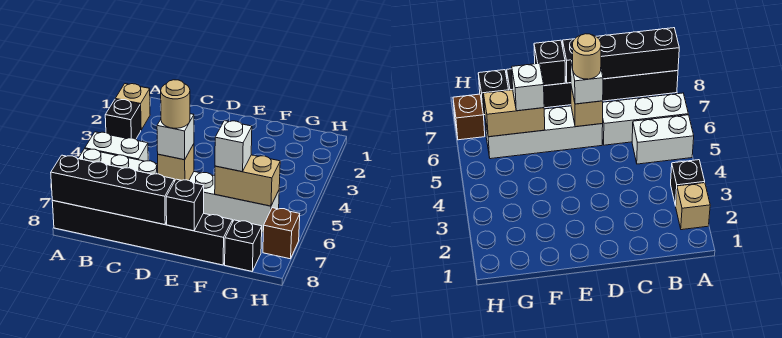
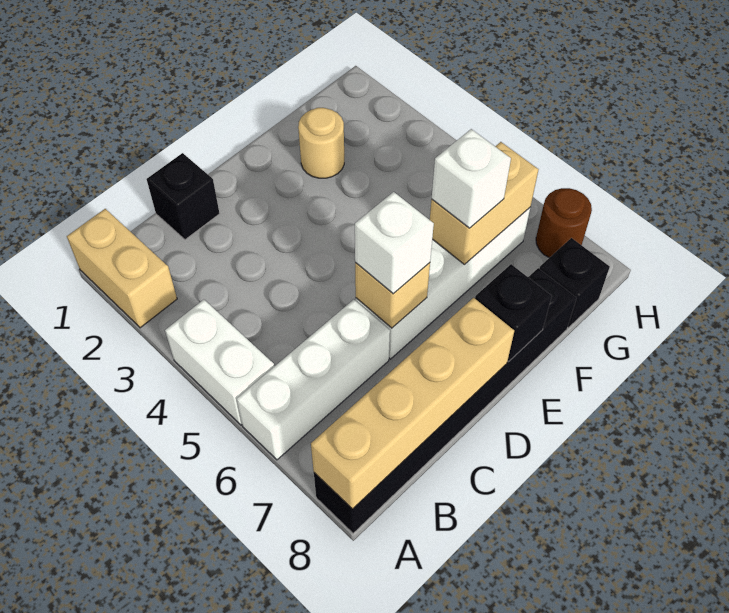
tan 1x1 brick [116,84,150,130] -> tan 1x2 brick [67,209,177,328]
black 1x1 brick [105,99,141,139] -> black 1x1 brick moved to [147,153,220,240]
white 1x2 brick [85,132,148,161] -> white 1x2 brick turned to [165,300,274,425]
black 1x4 brick [51,155,174,225] -> tan 1x4 brick [311,298,514,509]
tan 1x1 round brick [161,80,190,128] -> tan 1x1 round brick moved to [298,108,344,178]
brown 1x1 brick [263,208,300,259] -> brown 1x1 round brick [536,188,592,258]

